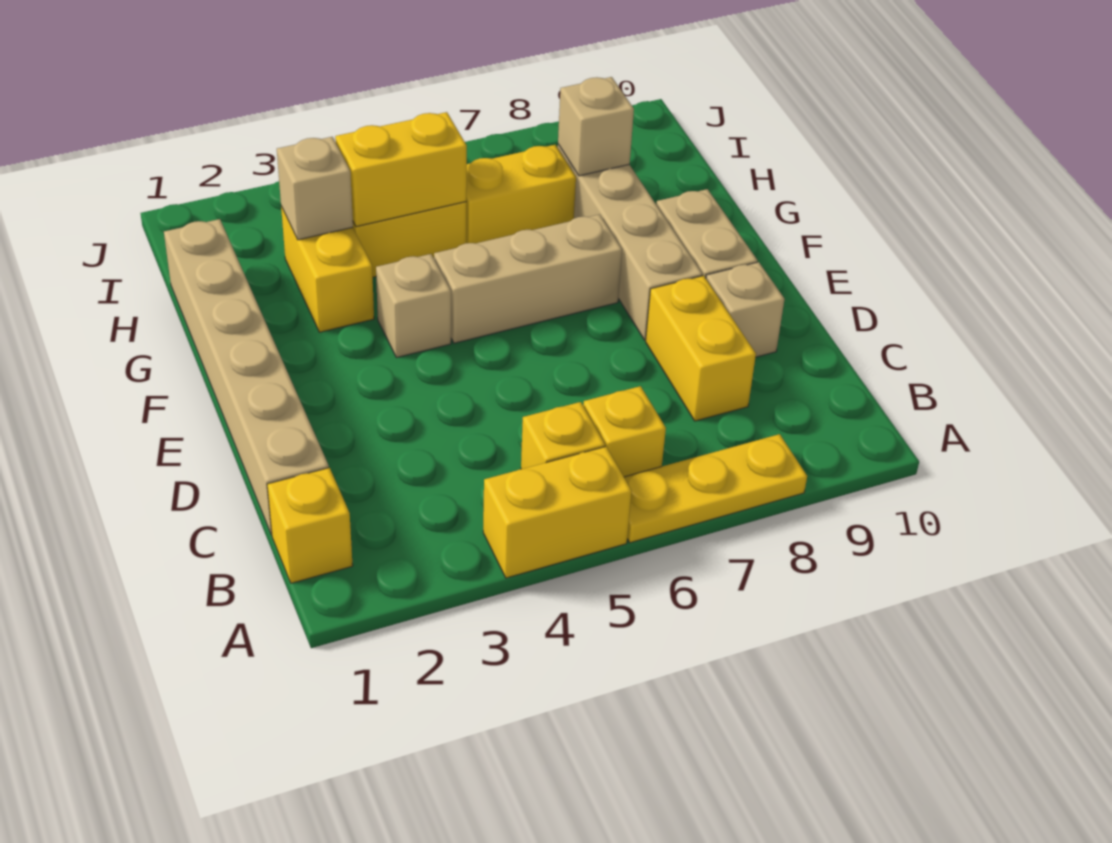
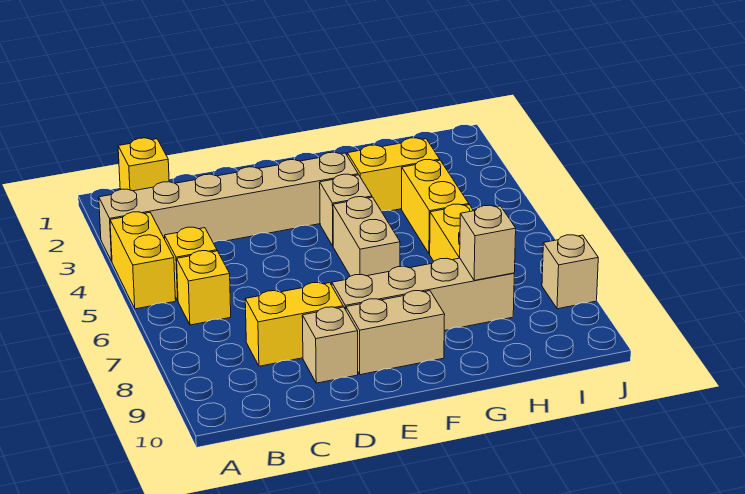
yellow 1x3 plate [624,434,807,543] -> none
tan 1x6 brick [164,219,329,535] -> tan 1x6 brick moved to [99,152,358,261]
tan 1x3 brick [434,214,622,343] -> tan 1x2 brick [333,197,400,276]
tan 1x1 brick [277,137,353,240] -> tan 1x1 brick moved to [542,235,598,309]
yellow 1x2 brick [335,112,467,227] -> none

